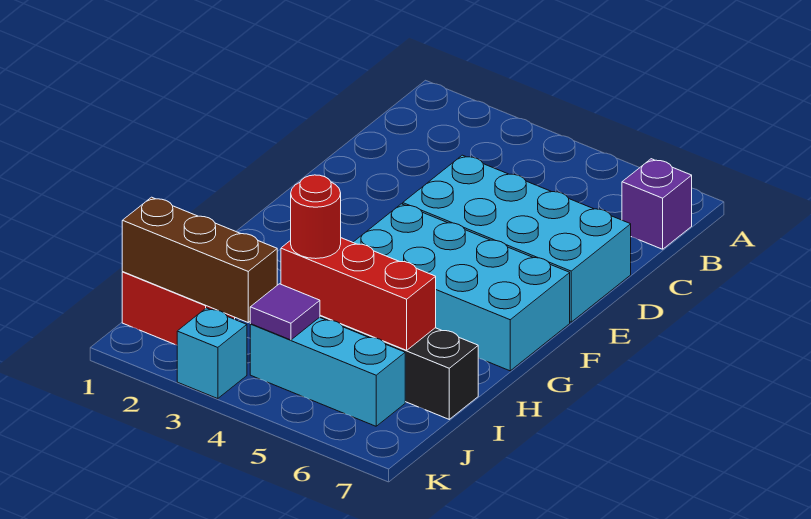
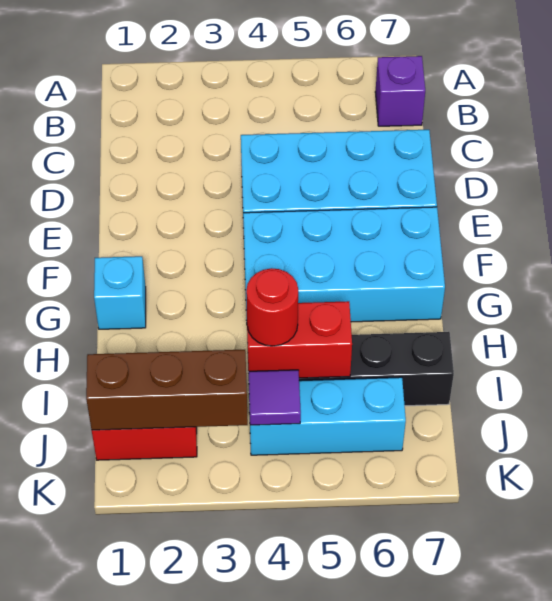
red 1x3 brick [281,238,436,350] -> red 1x2 brick [247,301,352,378]
cyan 1x1 brick [177,308,247,399] -> cyan 1x1 brick moved to [94,256,146,329]

